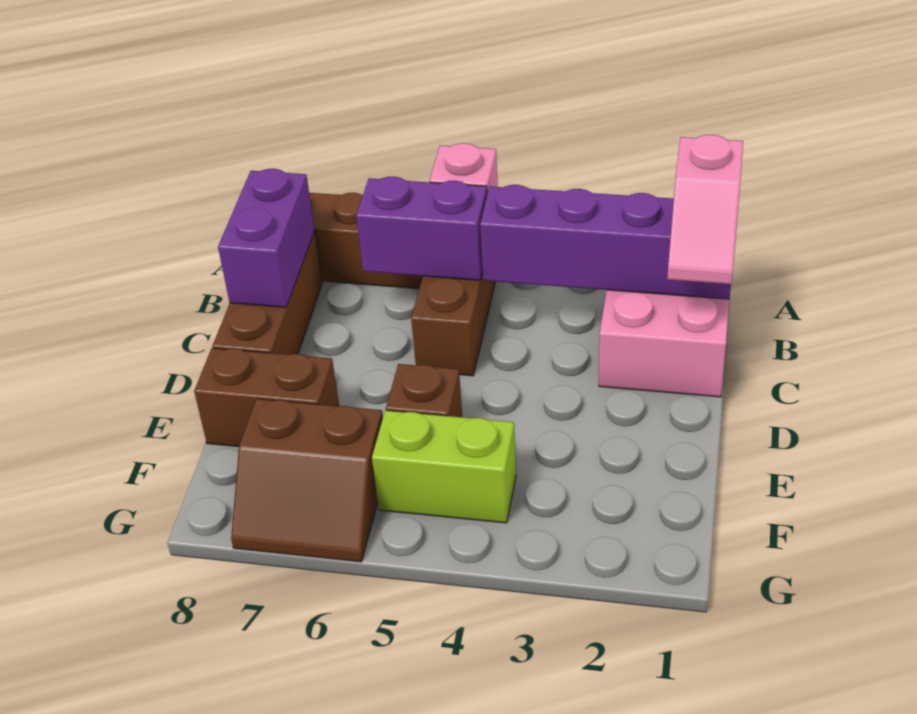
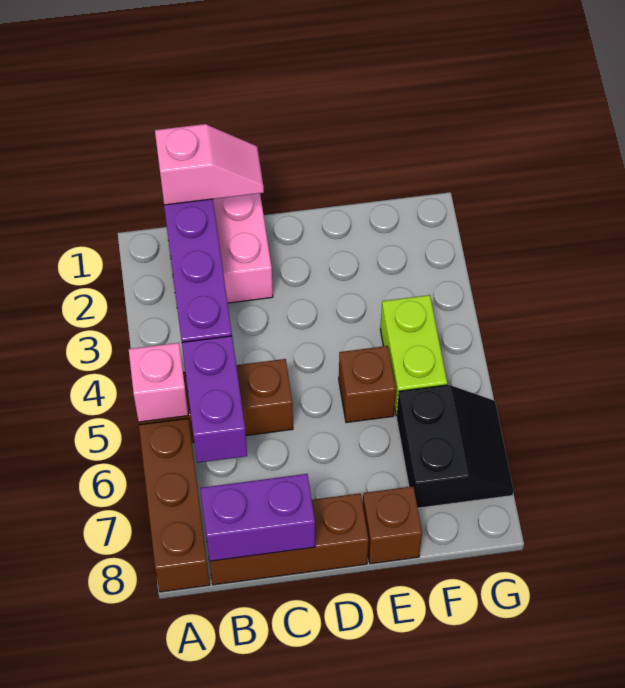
brown 1x2 brick [194,348,339,447] -> brown 1x1 brick [363,486,422,564]
brown 2x2 slope [231,399,383,562] -> black 2x2 slope [397,385,514,508]

